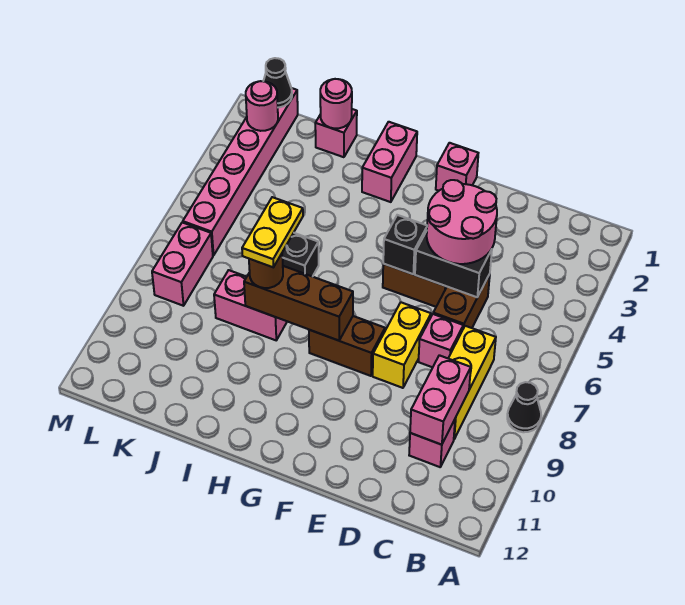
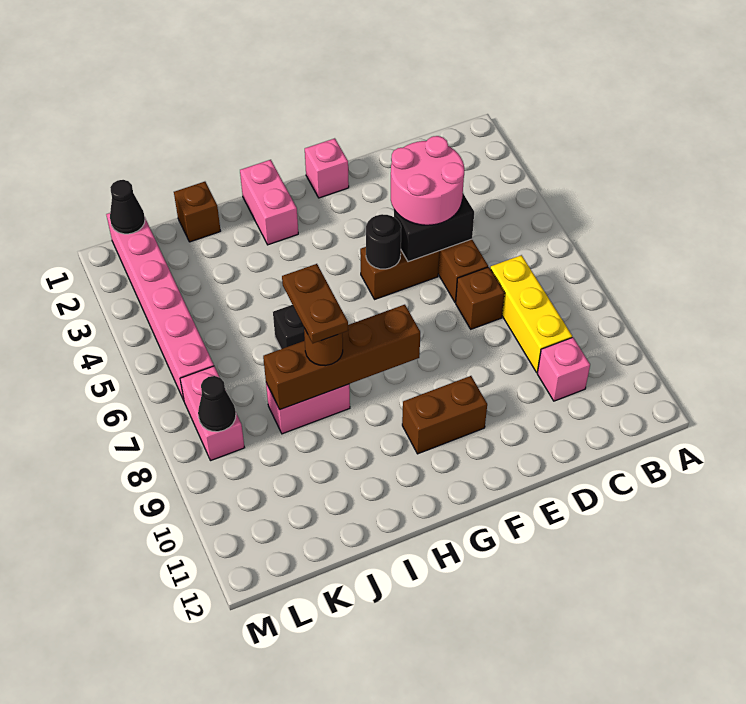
black 1x1 cone [507,382,541,432] -> black 1x1 cone moved to [198,376,236,432]
pink 1x2 brick [410,355,471,445] -> none
pink 1x1 brick [418,314,463,367] -> brown 1x1 brick [456,267,505,329]
yellow 1x2 brick [373,302,431,388] -> none
black 1x1 brick [383,215,427,274] -> black 1x1 round brick [366,214,401,269]
brown 1x2 brick [309,316,385,376] -> brown 1x2 brick moved to [402,376,487,454]
brown 1x3 brick [244,266,353,341] -> brown 1x4 brick [263,305,420,410]
yellow 1x2 plate [242,197,303,267] -> brown 1x2 plate [282,264,348,343]
pink 1x1 brick [315,109,357,157] -> brown 1x1 brick [174,182,221,242]
pink 1x1 round brick [320,79,352,128] -> none
pink 1x1 round brick [246,81,278,131] -> none

